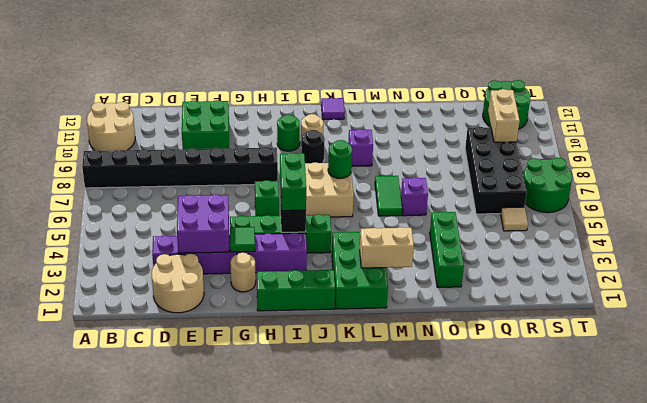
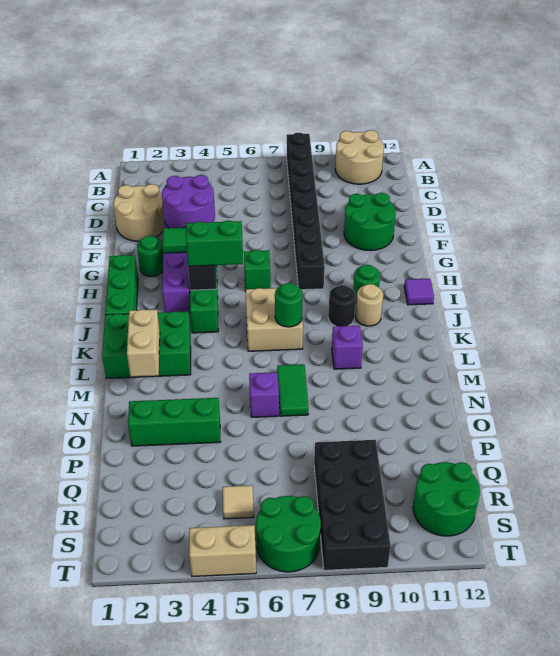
purple 2x2 brick [177,194,229,253] -> purple 2x2 round brick [162,175,215,228]
green 2x2 brick [182,100,229,149] -> green 2x2 round brick [344,193,396,251]
tan 1x1 round brick [230,252,256,292] -> green 1x1 round brick [137,236,163,277]
purple 1x1 tile [321,98,345,120] -> purple 1x1 tile moved to [404,279,434,305]
green 1x2 tile [375,176,402,216] -> green 1x2 tile turned to [277,364,309,416]
black 2x4 brick [465,127,527,214] -> black 2x4 brick turned to [314,440,391,570]
tan 1x2 brick [488,89,520,142] -> tan 1x2 brick moved to [189,525,256,577]

